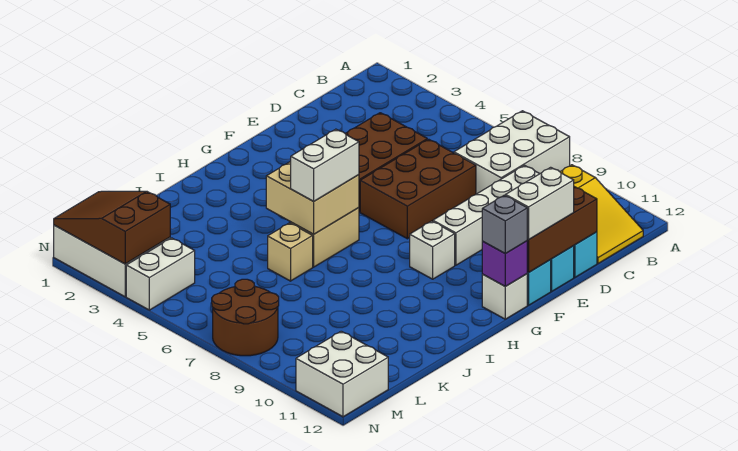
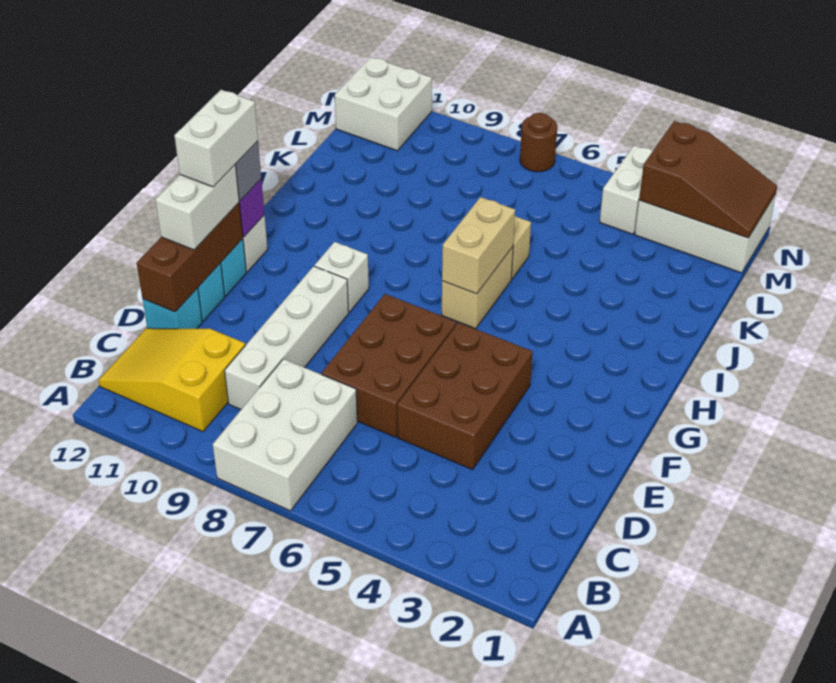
tan 2x2 brick [266,161,359,234] -> tan 1x2 brick [442,197,515,294]
white 1x2 brick [291,129,359,201] -> white 1x2 brick moved to [174,90,258,187]
brown 2x2 round brick [212,279,279,356] -> brown 1x1 round brick [520,113,557,172]

